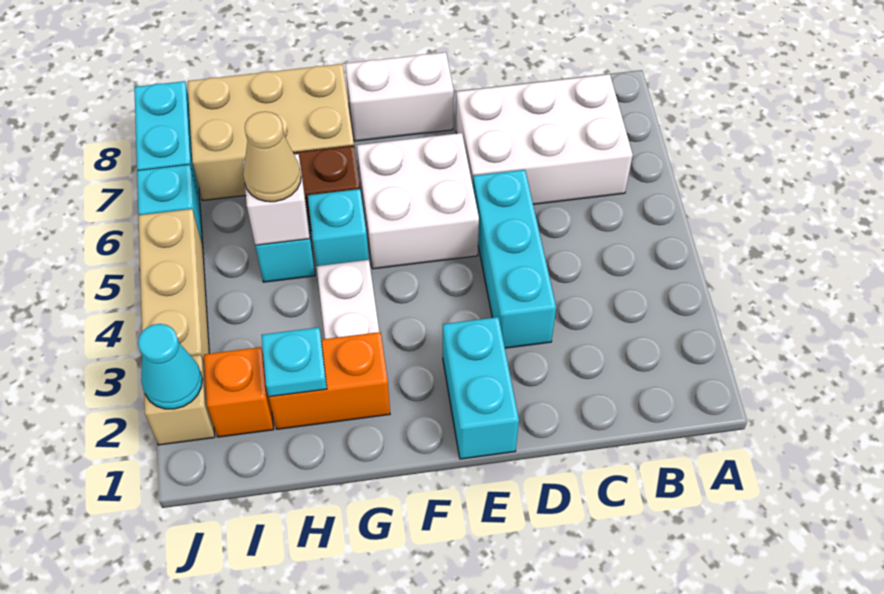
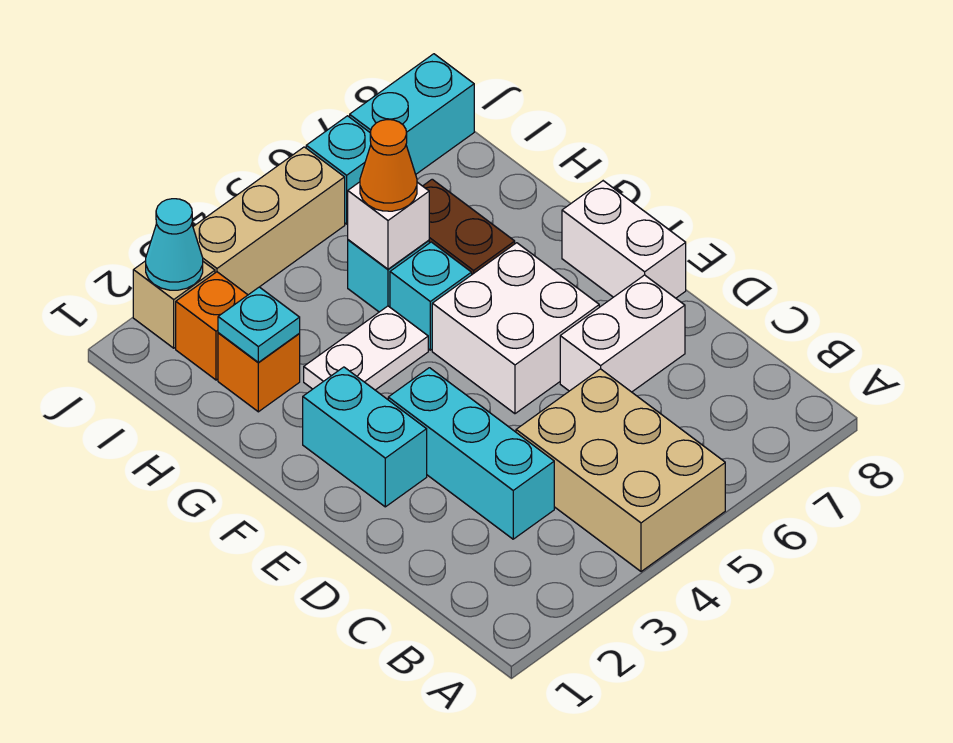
white 2x3 brick [456,74,633,204] -> white 1x2 brick [560,275,685,392]
cyan 1x3 brick [473,170,556,348] -> cyan 1x3 brick turned to [388,368,554,539]
cyan 1x2 brick [443,317,519,459] -> cyan 1x2 brick turned to [303,367,427,507]
orange 1x2 brick [269,332,390,429] -> orange 1x1 brick [218,333,300,412]
tan 2x3 brick [188,64,354,201] -> tan 2x3 brick moved to [516,369,725,572]
tan 1x1 cone [243,111,301,202] -> orange 1x1 cone [360,120,417,211]

